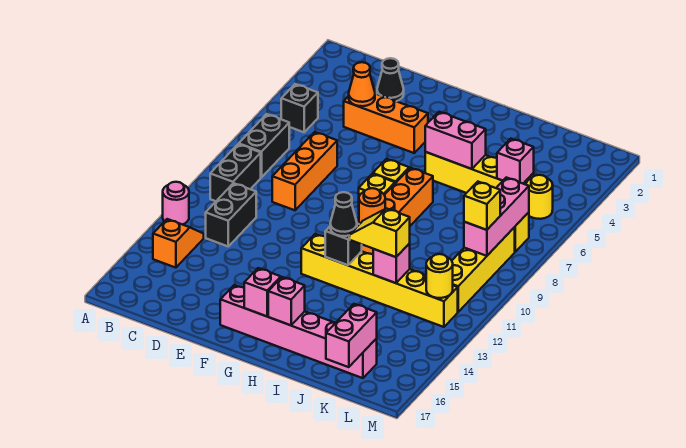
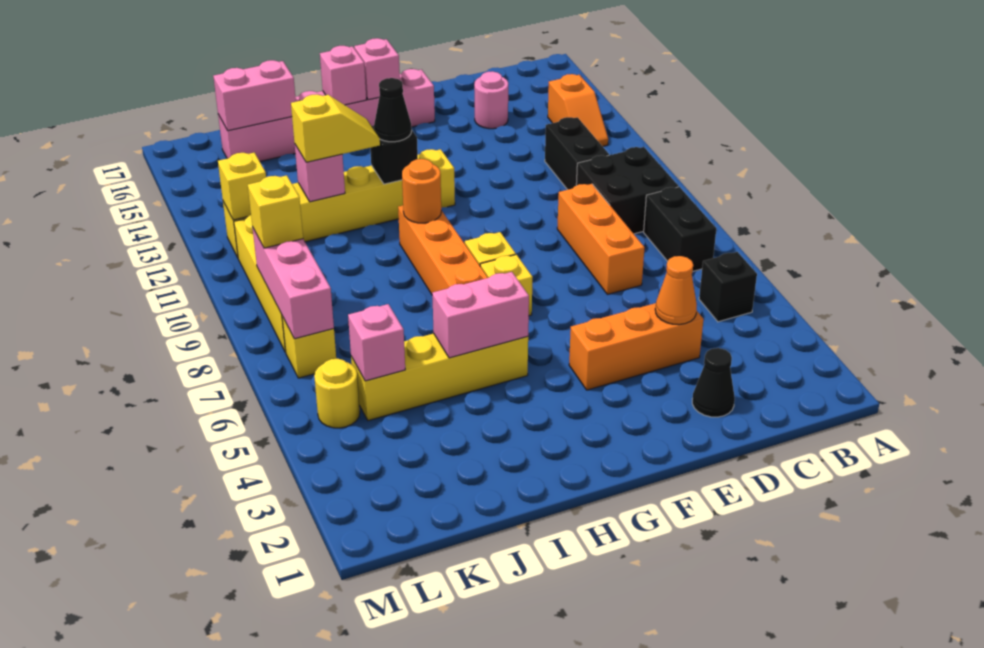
pink 1x1 round brick [163,182,189,225] -> pink 1x1 round brick moved to [474,71,508,129]
black 1x2 brick [210,144,261,201] -> black 2x2 brick [576,147,678,234]
pink 1x2 brick [326,304,377,367] -> pink 1x2 brick turned to [213,60,296,131]
yellow 1x1 round brick [426,254,453,298] -> yellow 1x1 brick [218,153,266,220]

